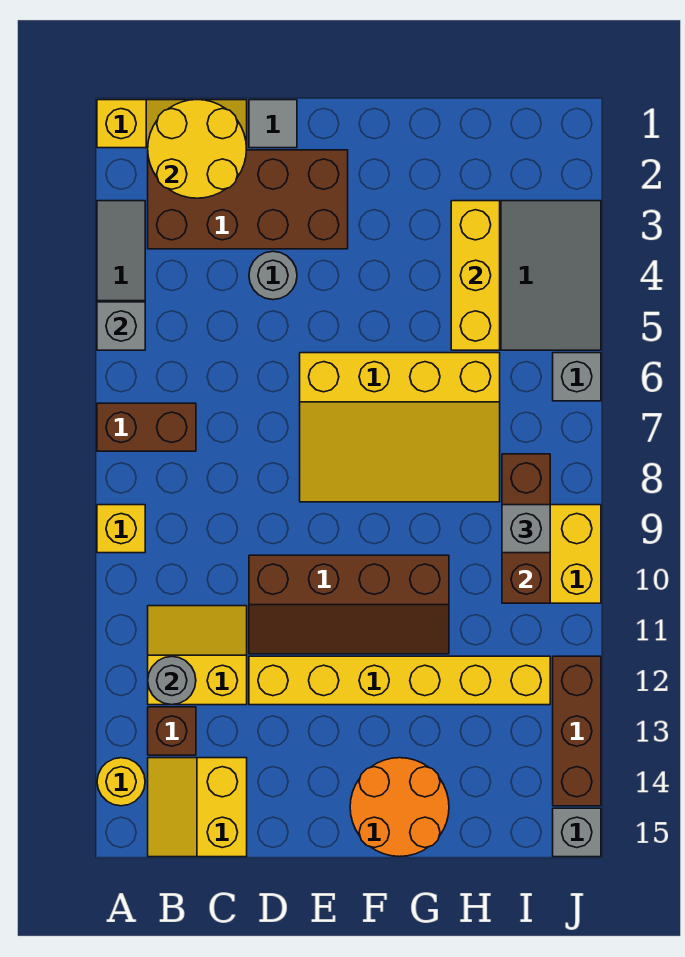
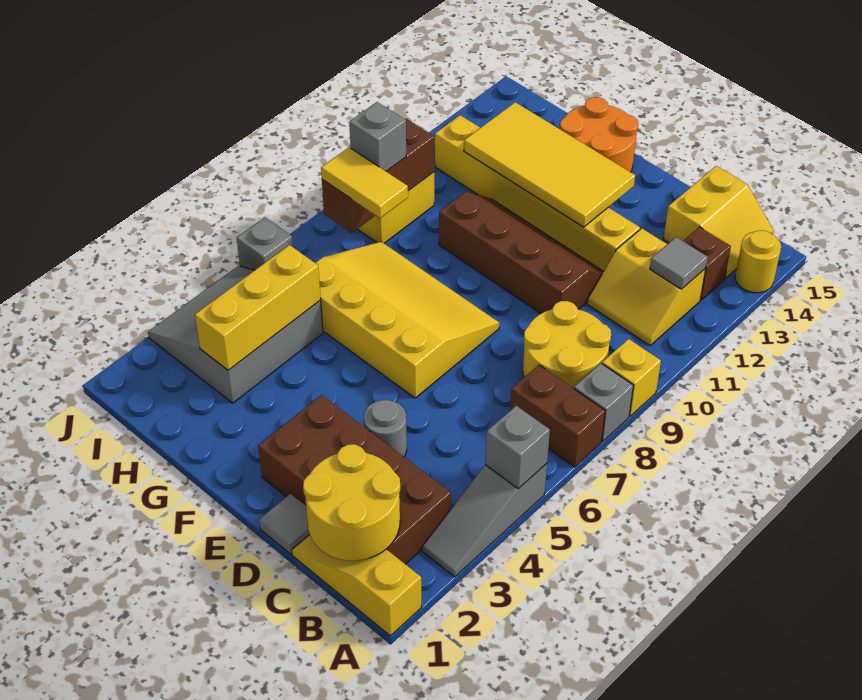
none -> yellow 2x2 round brick [523,301,611,389]
grey 1x1 round brick [148,656,196,705] -> grey 1x1 tile [650,237,708,289]
none -> yellow 2x4 tile [464,102,635,227]
none -> yellow 1x2 tile [321,147,408,218]
brown 1x3 brick [553,656,601,806] -> none
grey 1x1 brick [553,808,601,857] -> grey 1x1 brick moved to [574,363,633,441]

